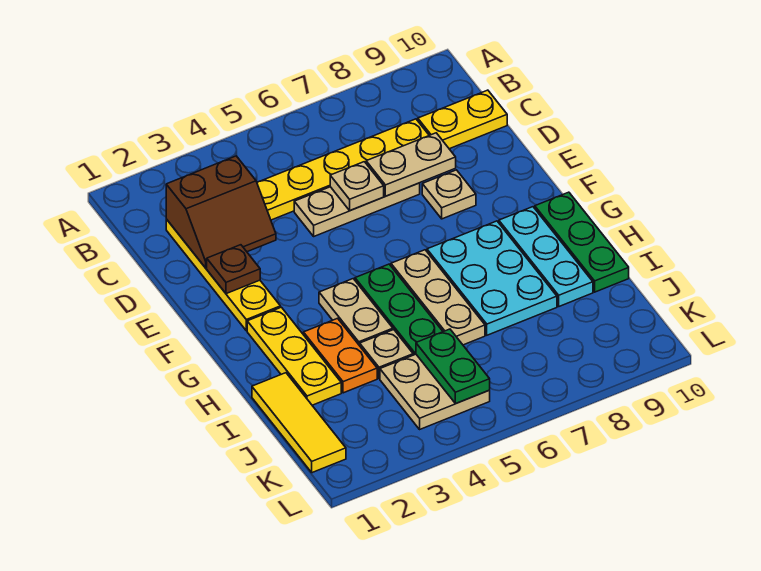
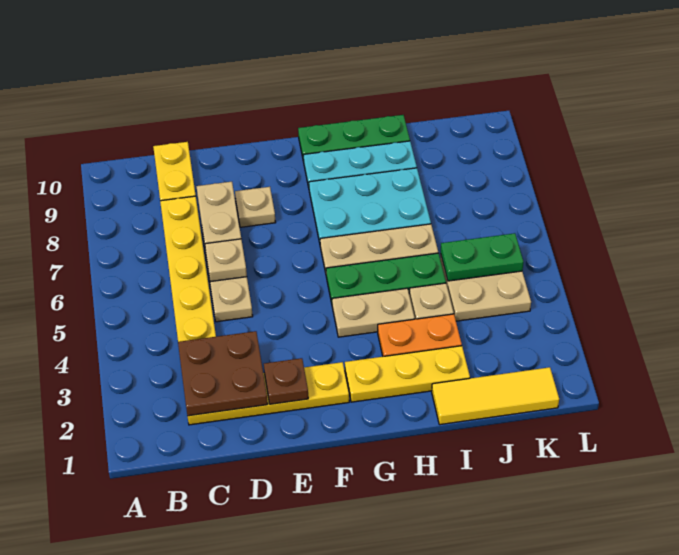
brown 2x2 slope [166,156,276,268] -> brown 2x2 plate [178,331,268,416]

